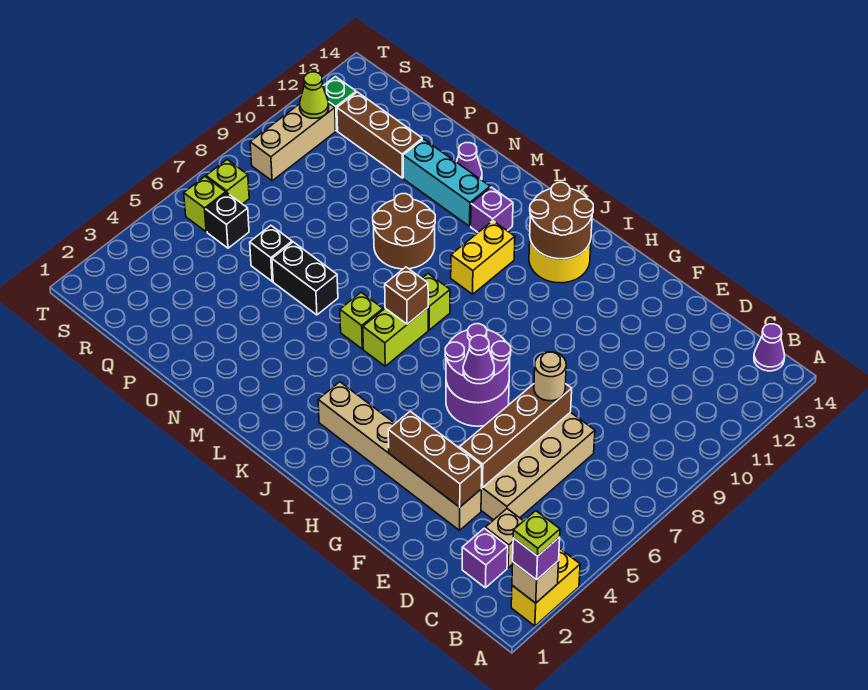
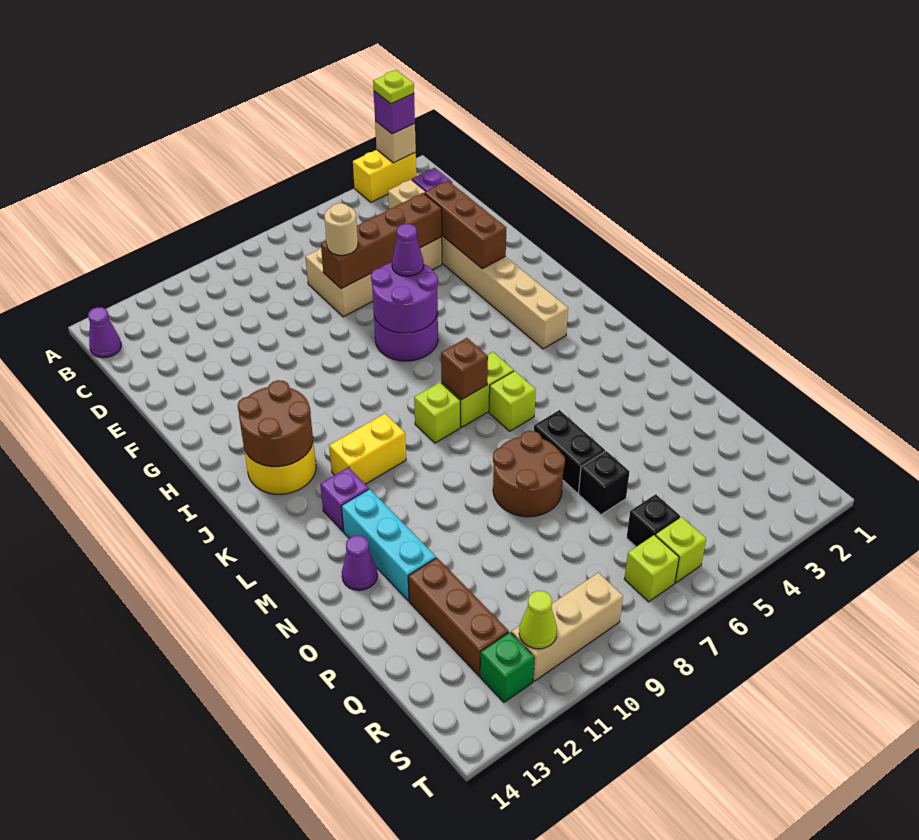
brown 2x2 round brick [373,194,435,269] -> brown 2x2 round brick moved to [493,431,565,517]

